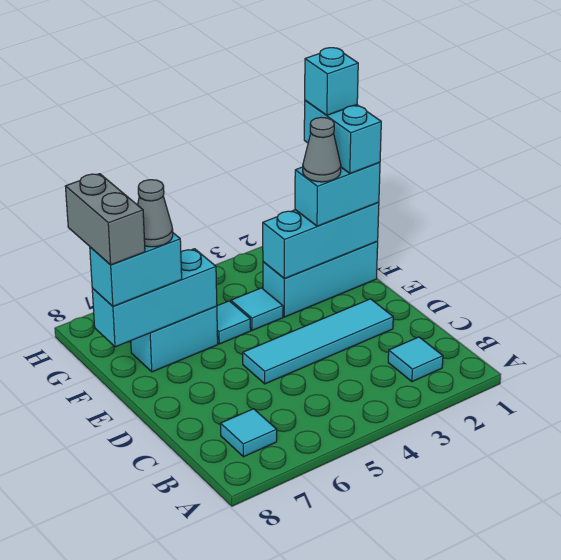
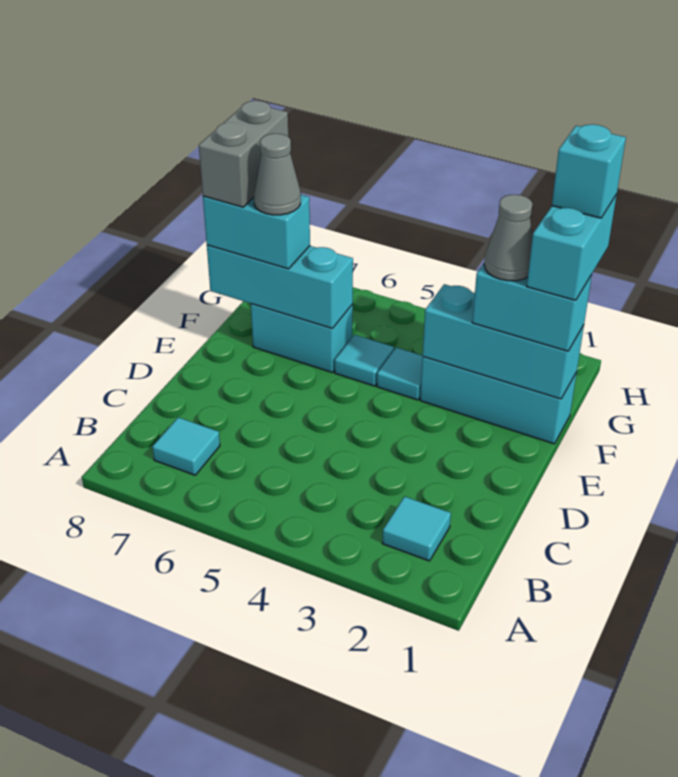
cyan 1x4 tile [243,299,393,384] -> none

